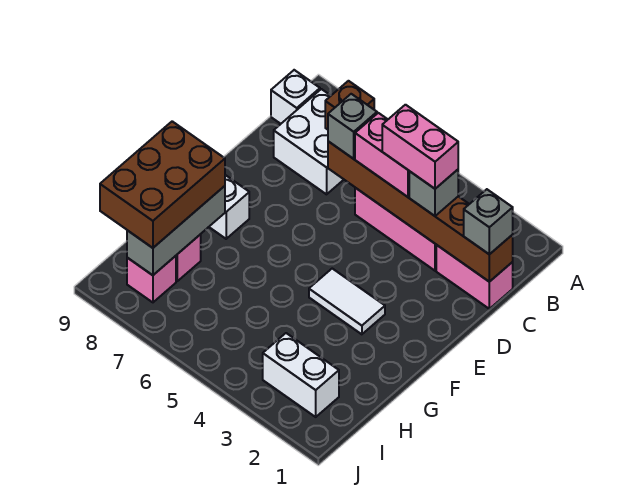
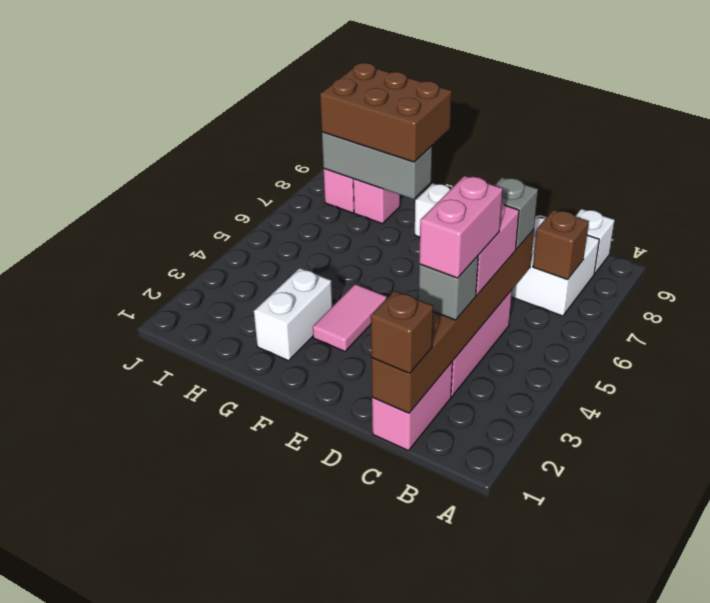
grey 1x1 brick [464,189,513,254] -> brown 1x1 brick [371,291,433,373]
white 1x2 tile [309,269,385,334] -> pink 1x2 tile [313,284,387,351]
white 1x2 brick [263,333,339,417] -> white 1x2 brick moved to [254,268,332,361]

